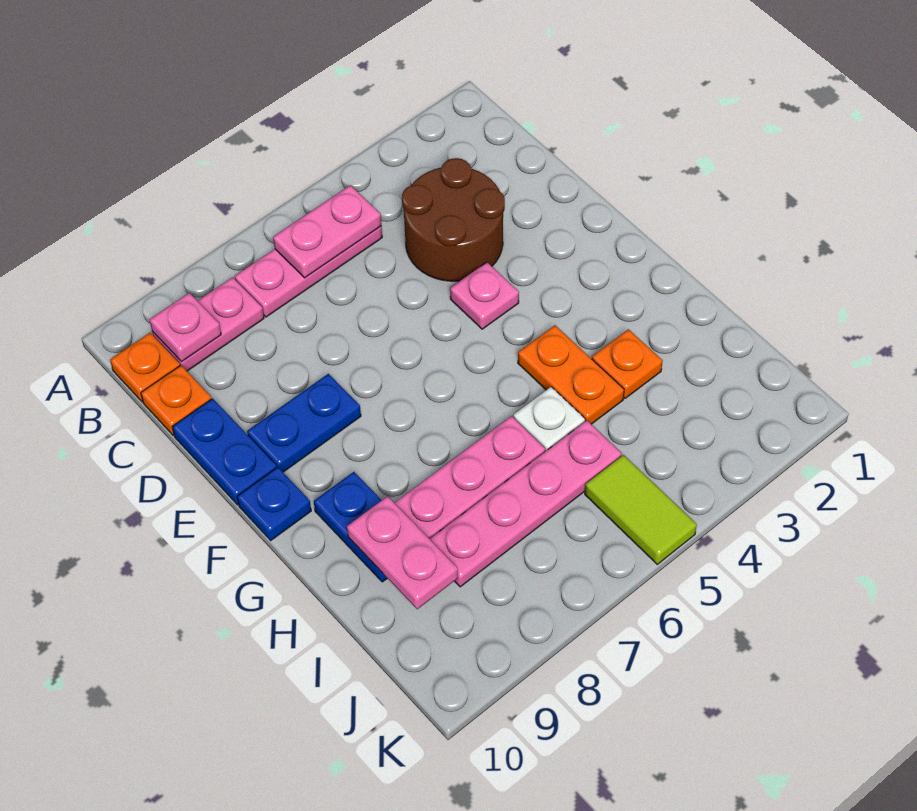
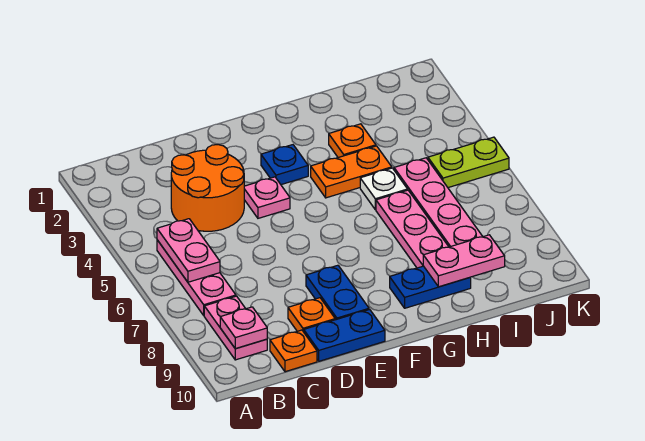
orange 1x1 plate [110,333,180,402] -> orange 1x1 plate moved to [288,298,335,332]
brown 2x2 round brick [402,158,505,281] -> orange 2x2 round brick [171,145,244,231]
blue 1x1 plate [237,467,311,540] -> blue 1x1 plate moved to [261,145,308,185]
lime 1x2 tile [585,455,697,564] -> lime 1x2 plate [428,137,509,188]

